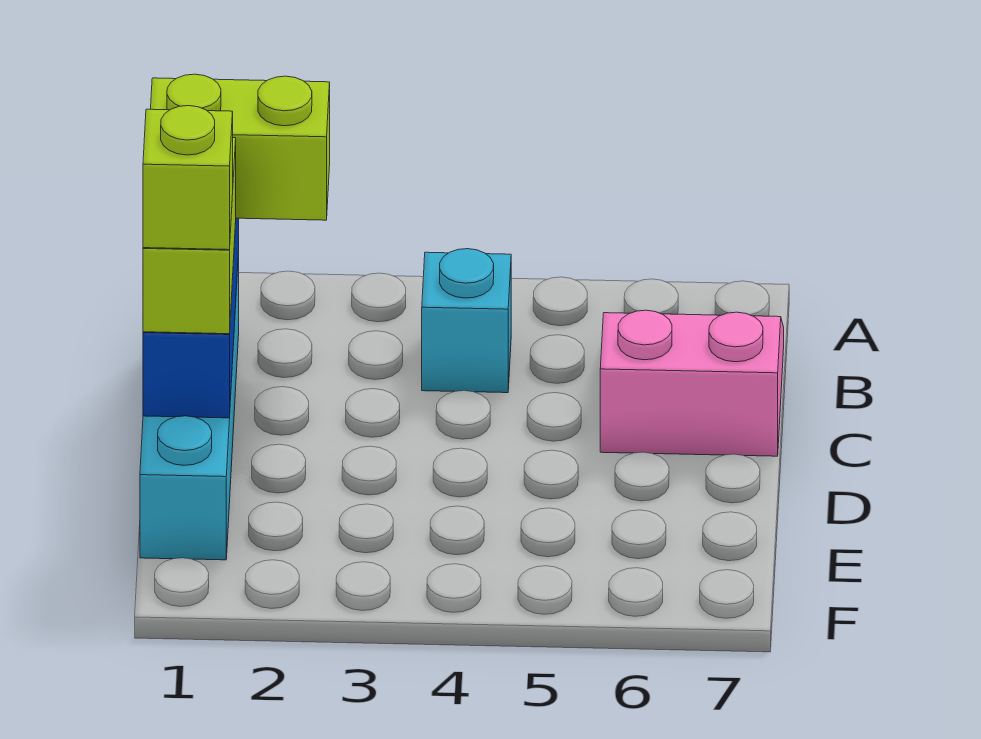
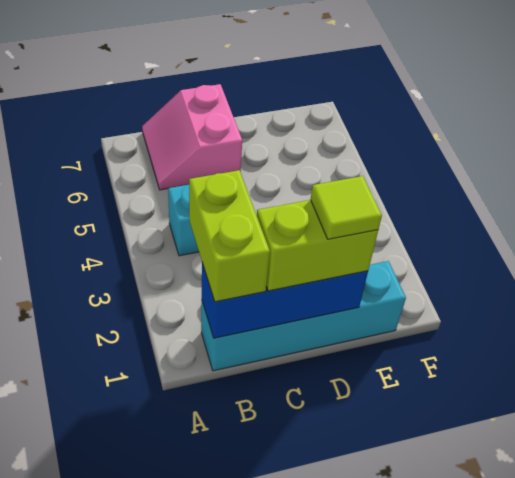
lime 1x1 brick [143,106,233,250] -> lime 1x1 tile [311,176,382,239]

